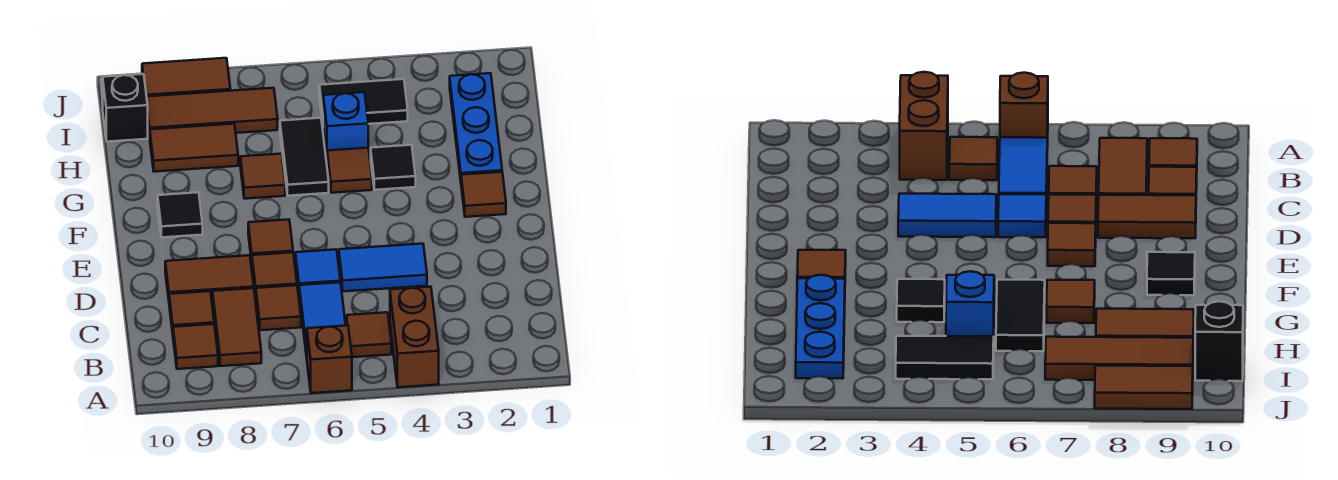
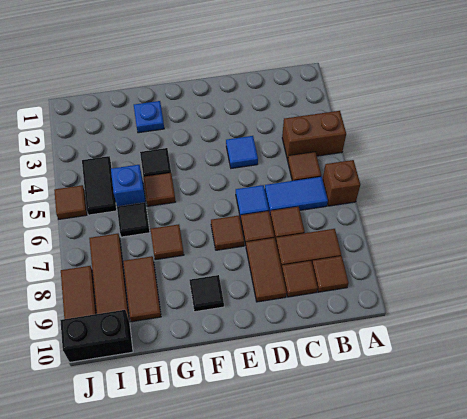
blue 1x2 tile [339,244,427,292] -> blue 1x1 tile [226,136,258,168]
brown 1x1 tile [461,172,506,217] -> brown 1x1 tile moved to [54,185,87,219]
blue 1x3 plate [450,73,502,180] -> blue 1x1 plate [134,101,164,133]
black 1x2 tile [280,118,329,196] -> black 1x1 tile [117,202,150,237]
black 1x1 brick [103,74,148,142] -> black 1x2 brick [60,310,133,362]

